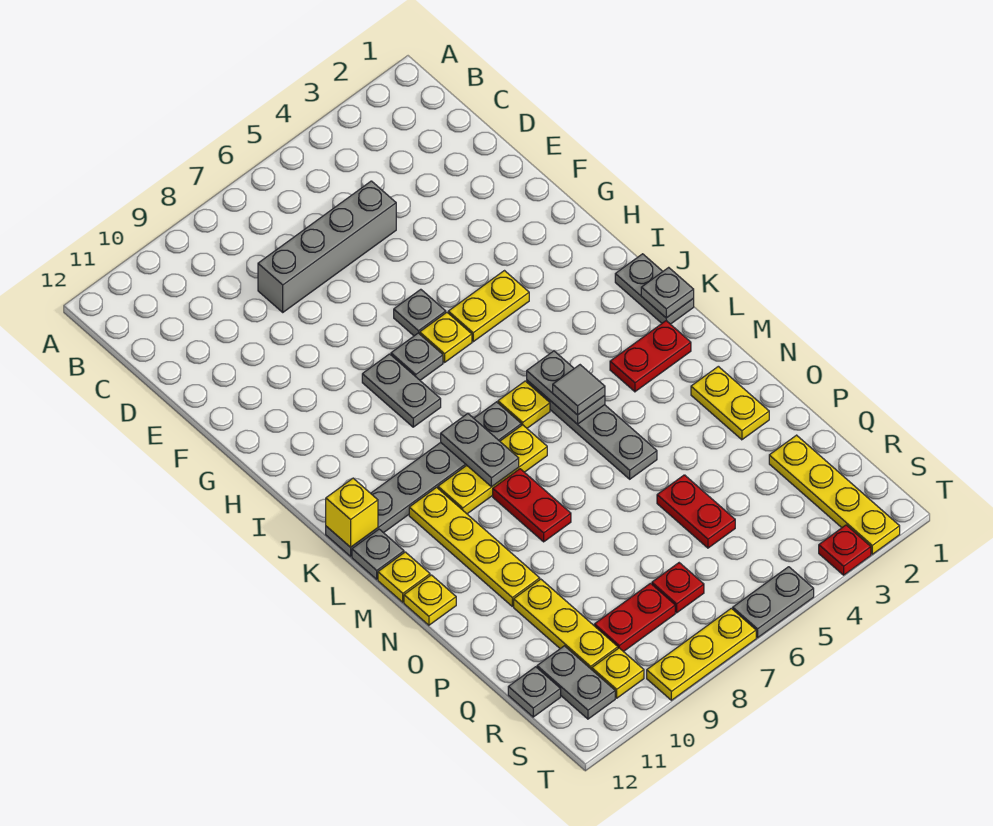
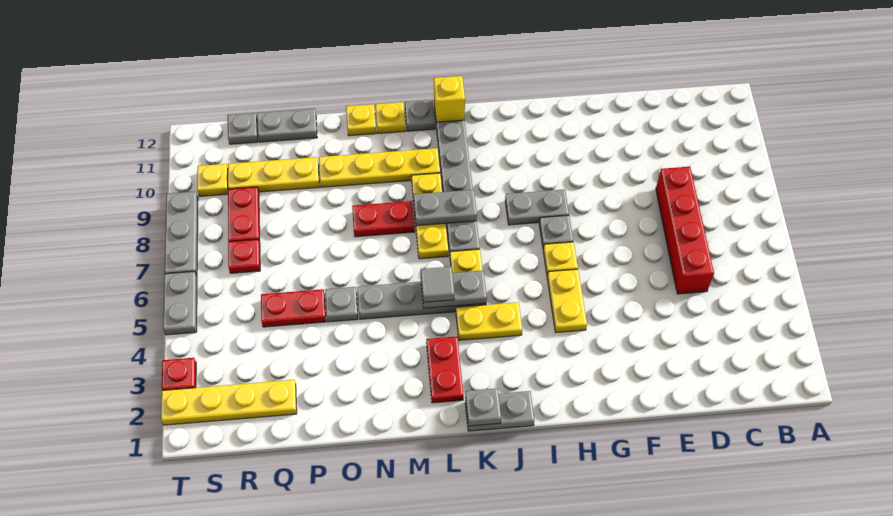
grey 1x4 brick [258,181,396,312] -> red 1x4 brick [656,167,714,294]
grey 1x1 plate [394,289,446,336] -> grey 1x1 plate moved to [325,287,358,322]
yellow 1x2 plate [691,366,769,440] -> yellow 1x2 plate moved to [456,302,522,340]
grey 1x2 plate [537,646,615,719] -> grey 1x2 plate moved to [257,108,317,142]
yellow 1x3 plate [647,608,756,700] -> grey 1x3 plate [165,191,198,276]

